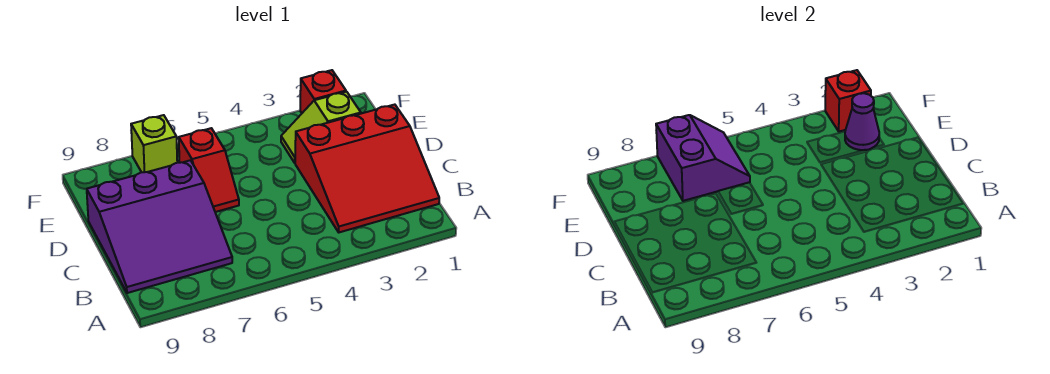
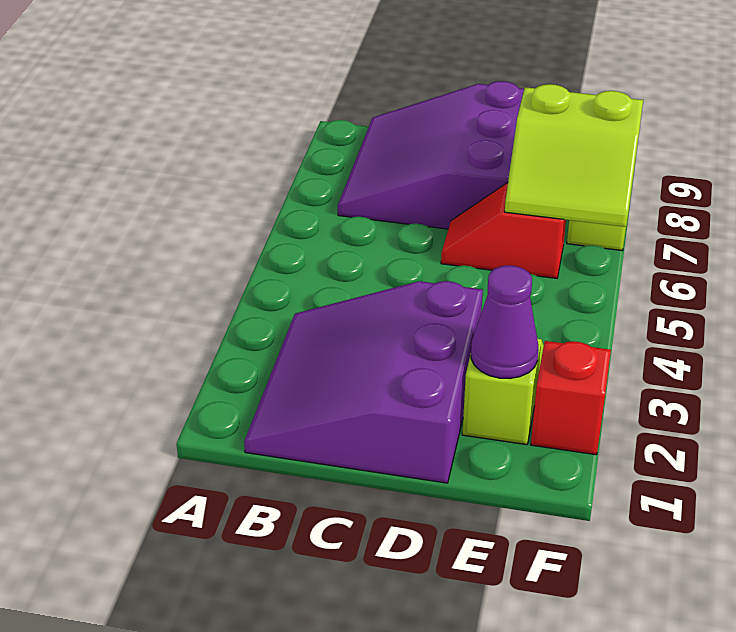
red 3x3 slope [295,105,439,232] -> purple 3x3 slope [244,281,483,483]
purple 2x2 slope [656,115,750,201] -> lime 2x2 slope [505,84,643,227]
red 1x1 brick [825,70,871,132] -> none

